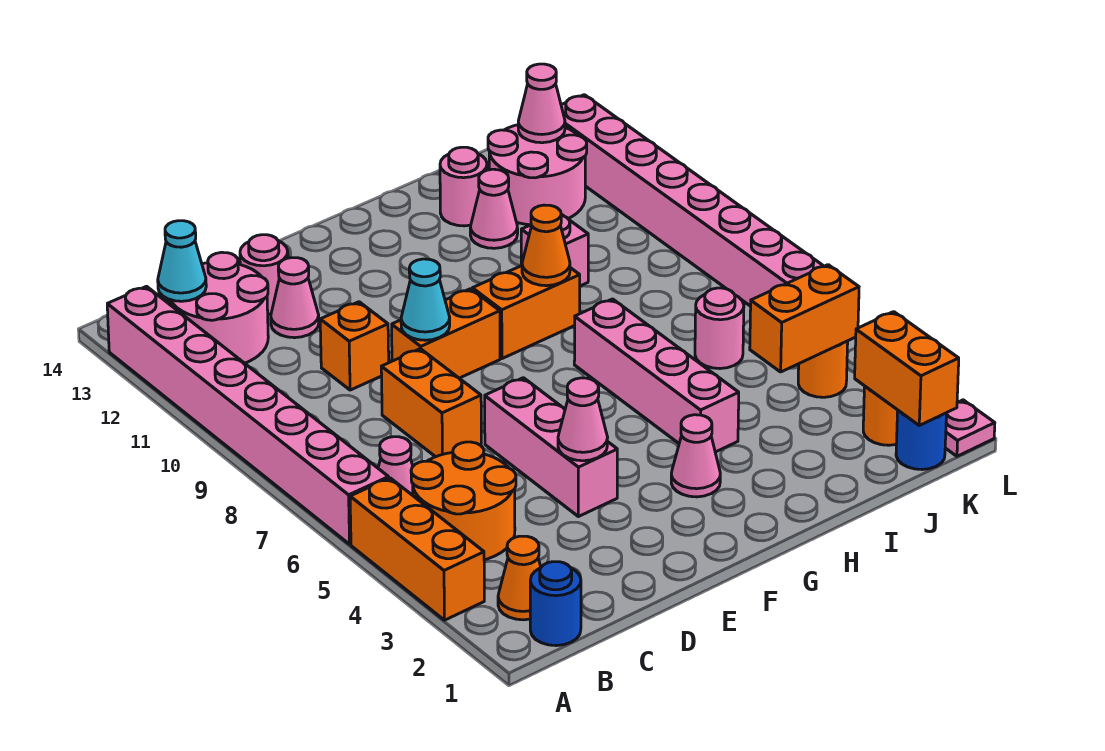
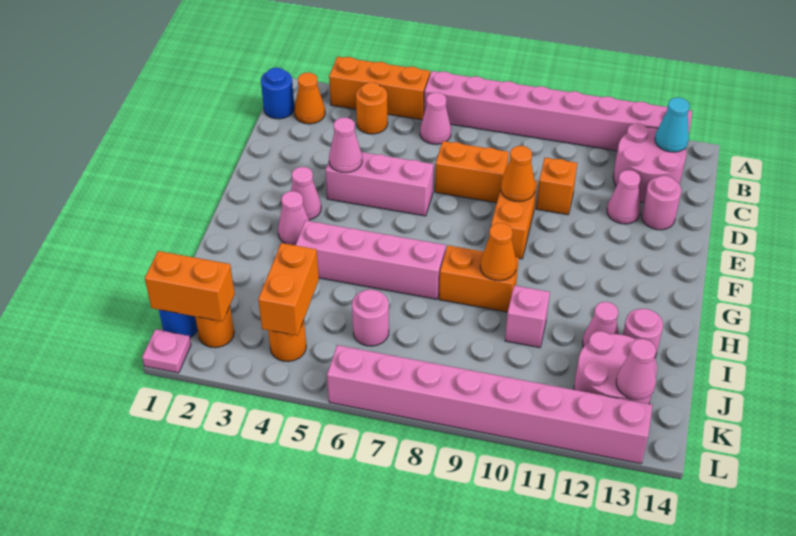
orange 2x2 round brick [411,442,516,560] -> orange 1x1 round brick [356,83,388,134]
cyan 1x1 cone [401,259,450,340] -> orange 1x1 cone [501,146,535,202]
none -> pink 1x1 cone [291,167,321,220]
orange 1x2 brick [472,266,580,359] -> orange 1x2 brick turned to [439,245,519,312]

